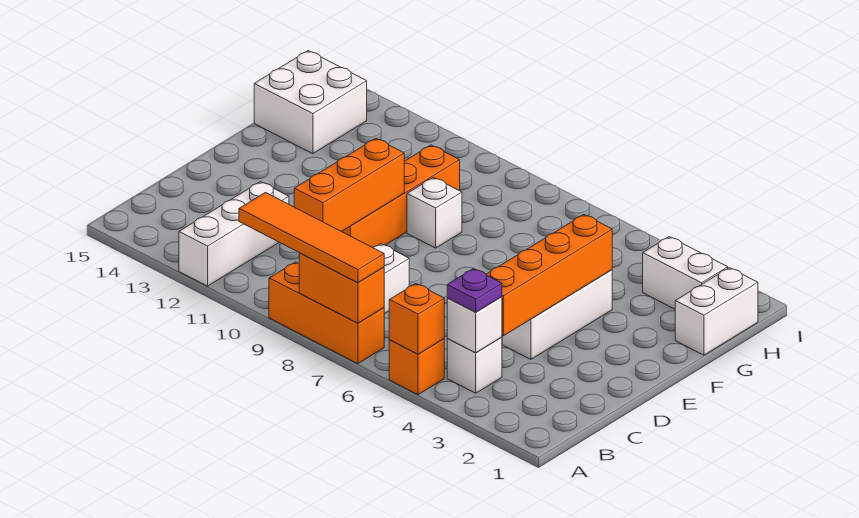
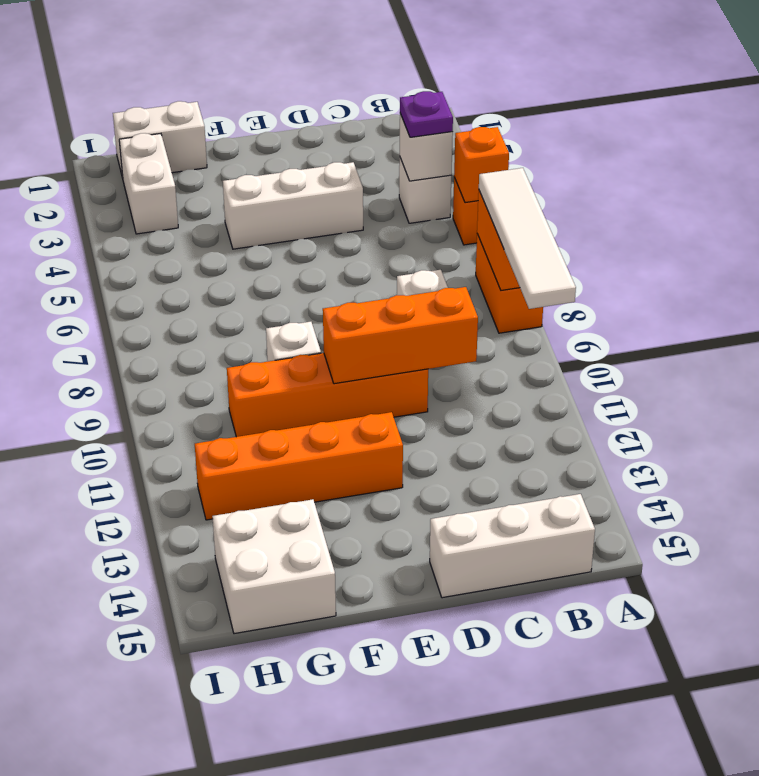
orange 1x3 brick [269,262,384,364] -> orange 1x2 brick [476,234,543,333]
orange 1x4 tile [239,192,384,283] -> white 1x4 tile [479,168,576,309]
white 1x3 brick [179,182,289,286] -> white 1x3 brick moved to [430,494,595,598]
orange 1x4 brick [486,215,612,336] -> orange 1x4 brick moved to [195,412,403,520]

